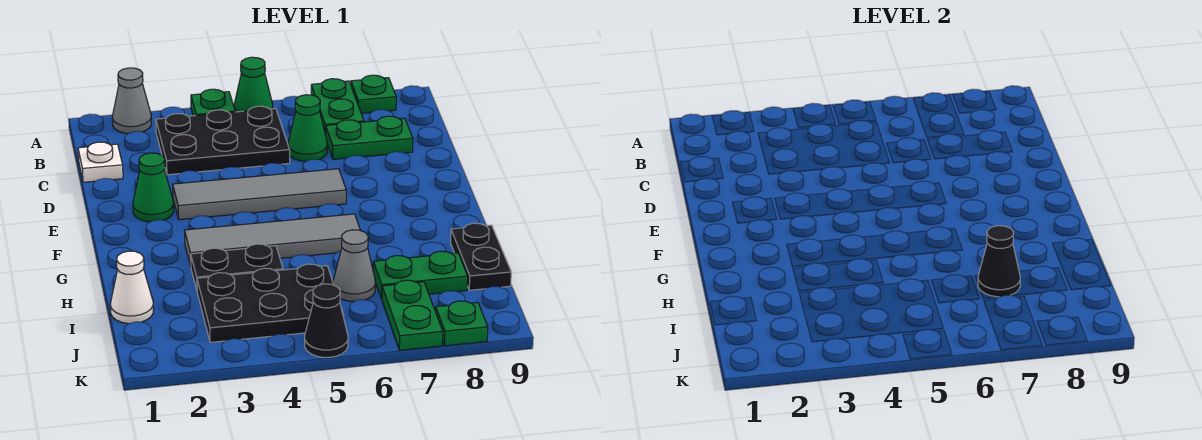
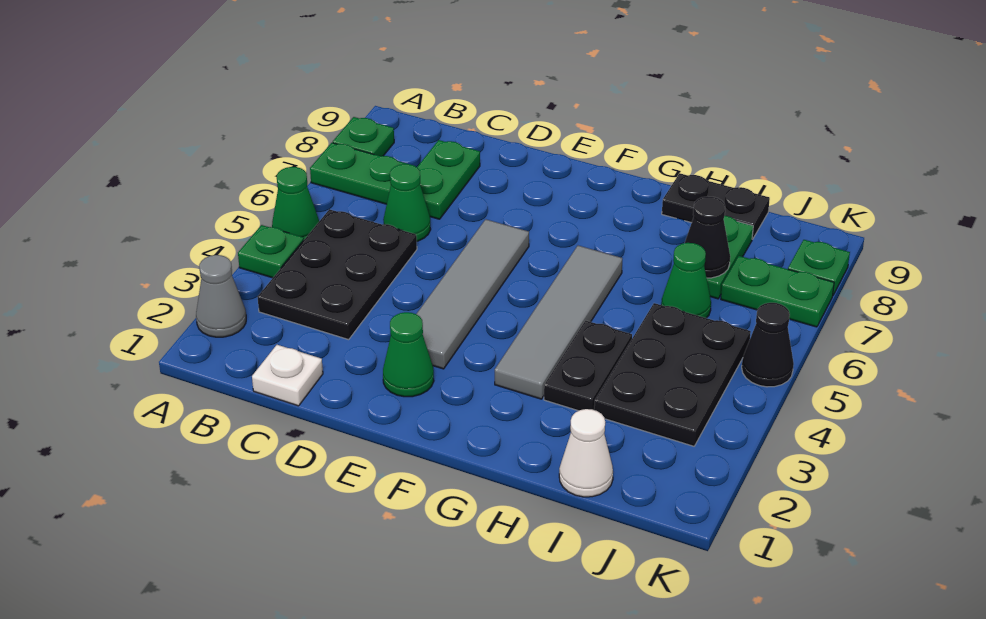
grey 1x1 cone [333,230,376,301] -> green 1x1 cone [661,243,711,318]

